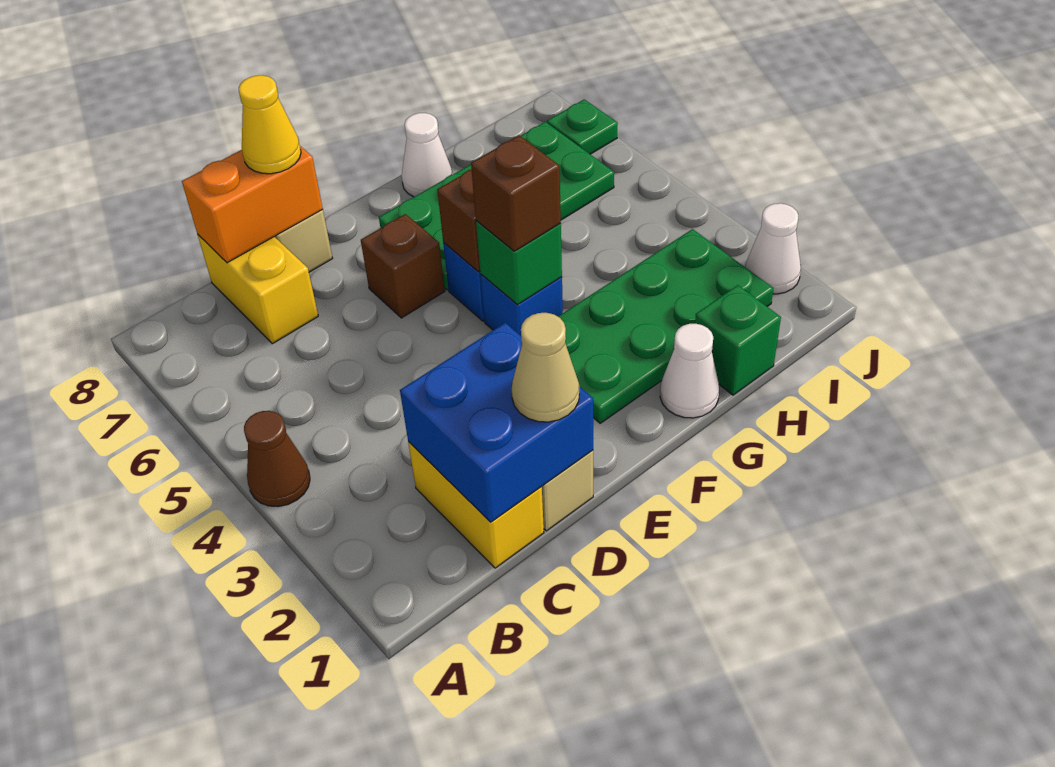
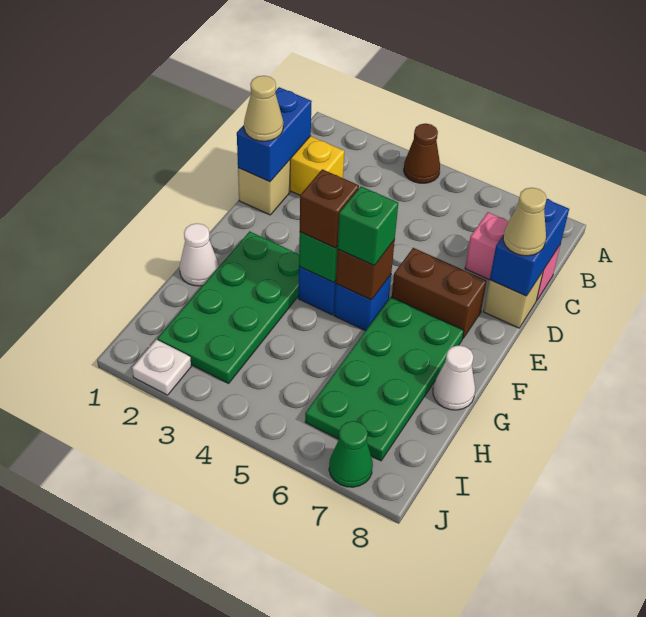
blue 2x2 brick [400,323,593,522] -> blue 1x2 brick [237,87,312,182]
yellow 1x2 brick [198,235,318,344] -> pink 1x2 brick [465,212,561,301]
orange 1x2 brick [182,146,323,263] -> blue 1x2 brick [490,199,569,296]
yellow 1x1 cone [239,75,301,174] -> tan 1x1 cone [503,188,547,256]
brown 1x1 brick [361,214,445,318] -> brown 1x2 brick [392,248,487,339]
green 1x1 brick [695,285,781,395] -> green 1x1 brick moved to [338,186,398,265]
white 1x1 cone [745,203,801,294] -> white 1x1 plate [132,339,191,395]
green 1x1 plate [547,99,618,154] -> green 1x1 cone [329,421,373,487]

